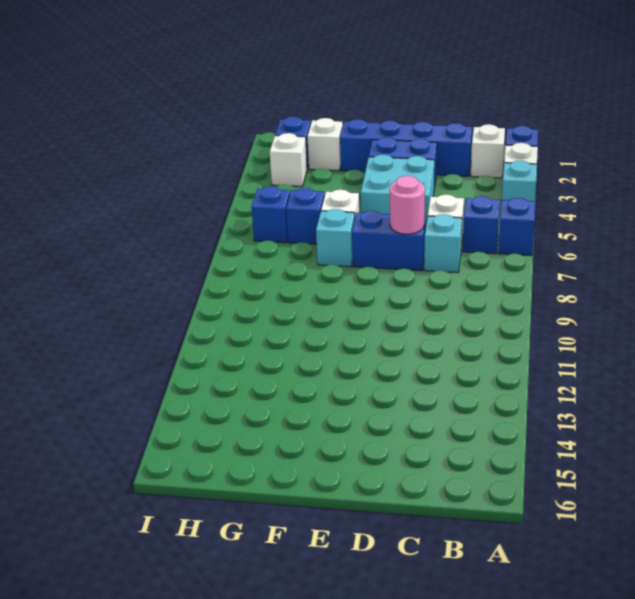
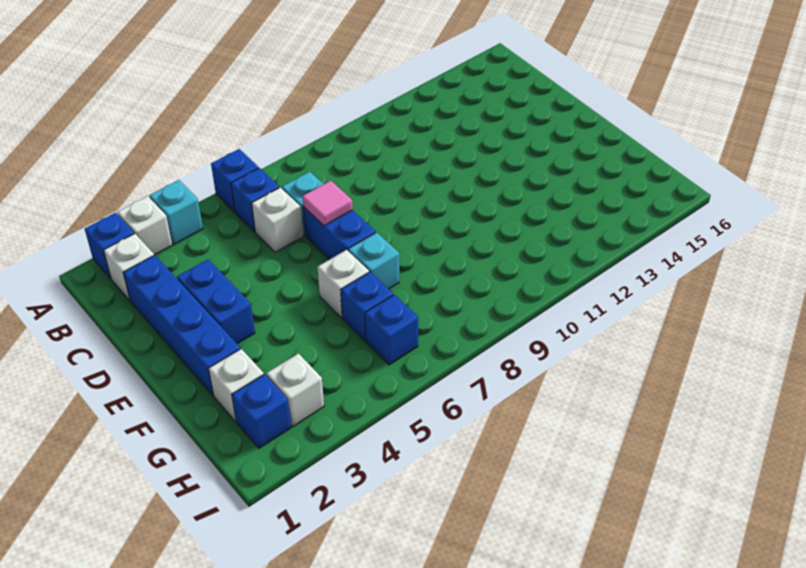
cyan 2x2 brick [361,154,434,223] -> none
pink 1x1 round brick [390,176,425,234] -> pink 1x1 tile [302,181,353,226]

